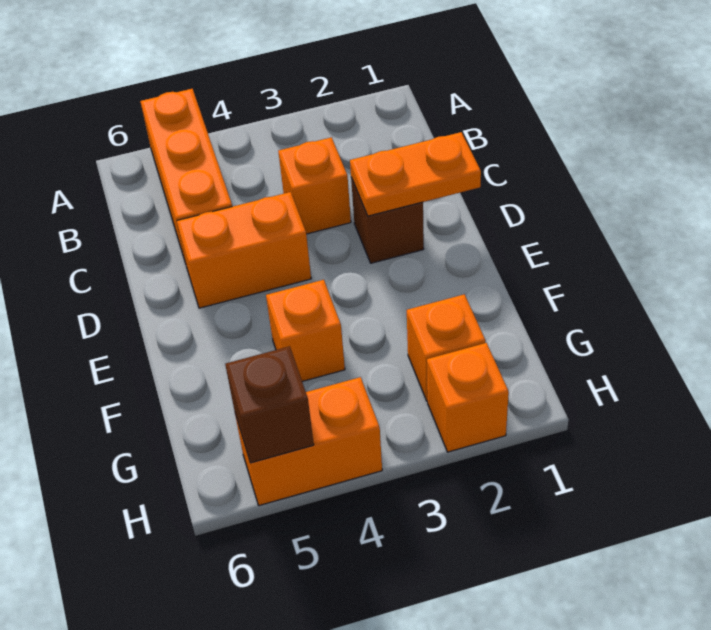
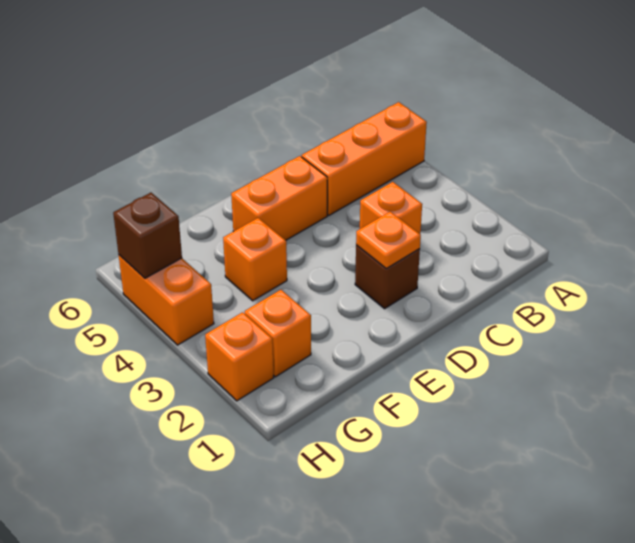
orange 1x2 plate [350,132,481,216] -> orange 1x1 plate [356,212,421,269]
orange 1x2 brick [177,192,311,308] -> orange 1x2 brick turned to [231,156,327,240]

